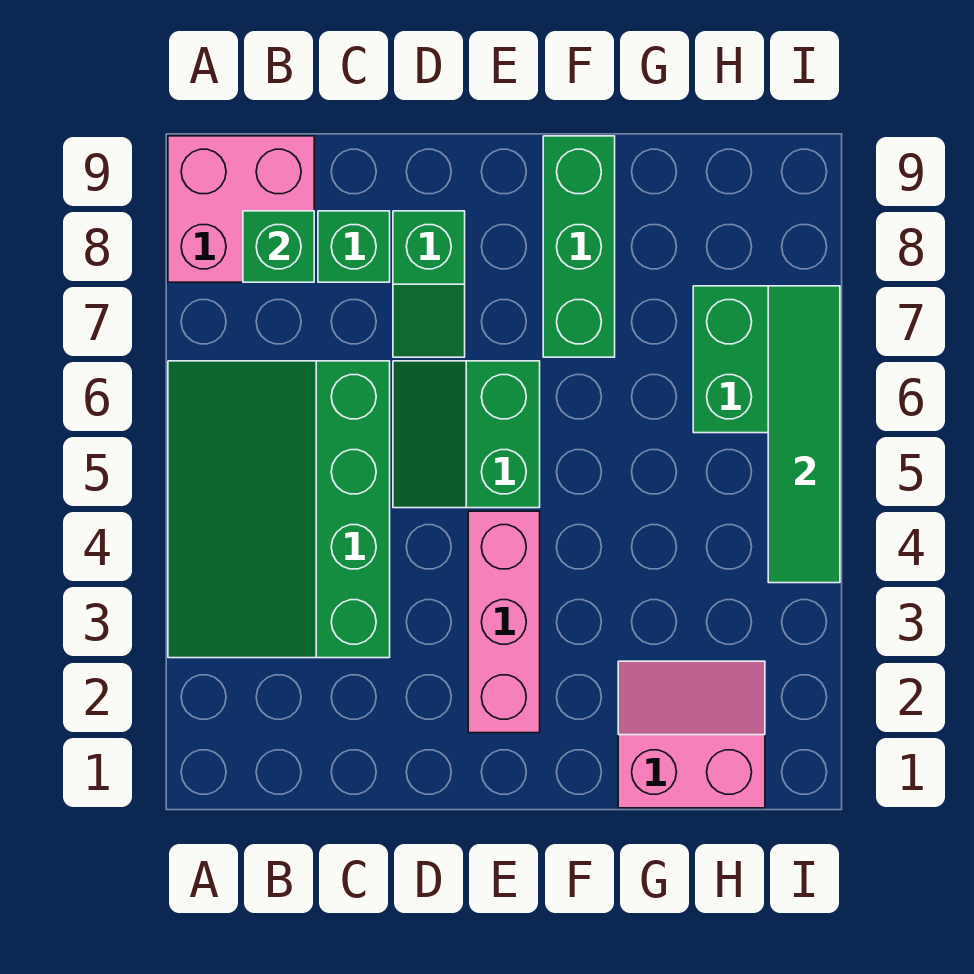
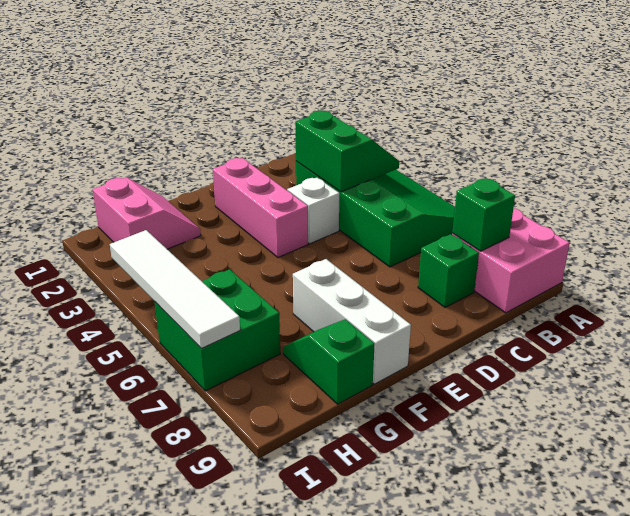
none -> white 1x1 brick [287,178,340,244]
green 2x2 slope [393,361,540,508] -> green 2x2 slope moved to [295,110,399,192]
green 1x2 slope [393,211,465,357] -> green 1x2 slope moved to [283,319,375,404]
green 1x3 brick [543,136,615,357] -> white 1x3 brick [293,259,411,384]
pink 2x2 slope [618,661,765,808] -> pink 2x2 slope turned to [92,177,201,249]
green 1x4 tile [768,286,840,583] -> white 1x4 tile [110,230,240,348]

